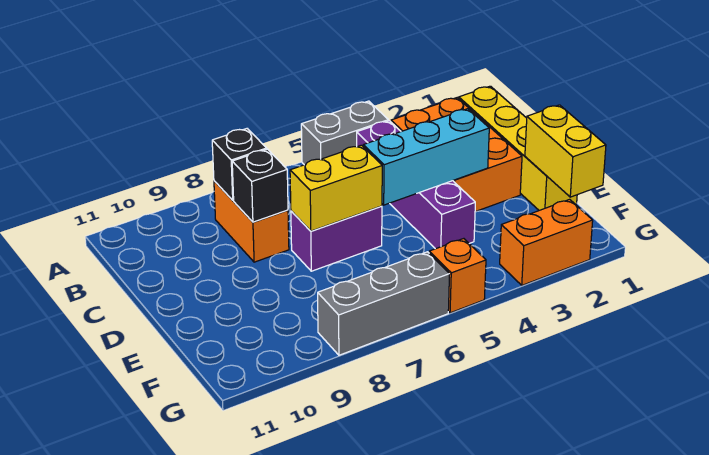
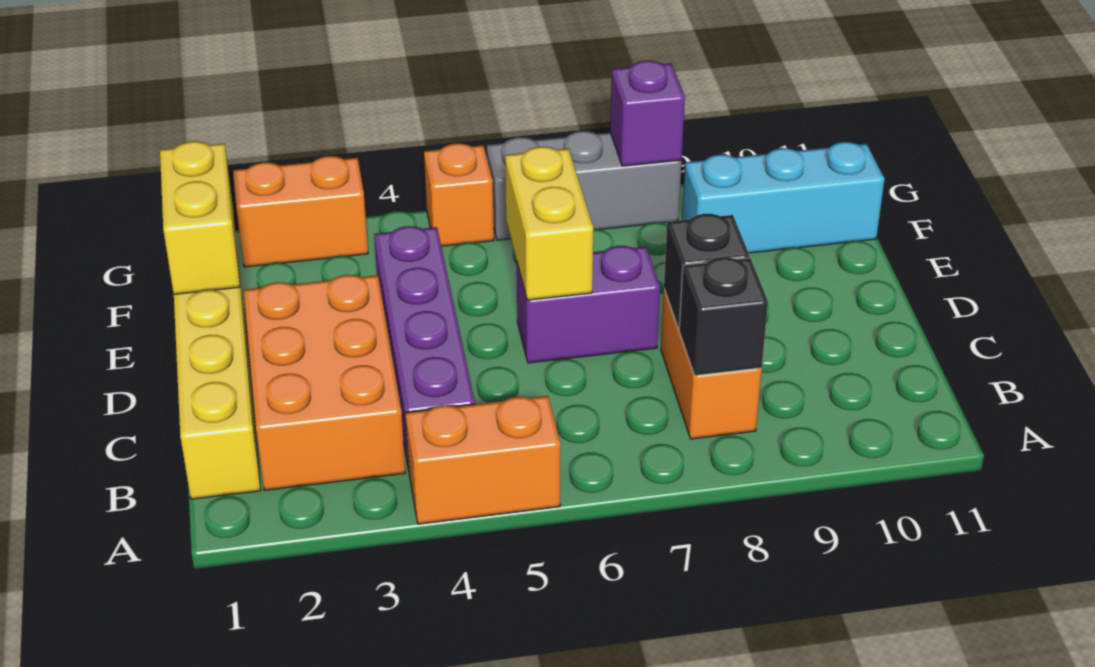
grey 1x2 brick [301,101,388,165] -> orange 1x2 brick [405,396,561,524]
cyan 1x3 brick [363,109,489,205] -> cyan 1x3 brick moved to [682,142,884,253]
yellow 1x2 brick [290,145,382,231] -> yellow 1x2 brick turned to [505,147,593,300]
none -> purple 1x1 brick [610,61,685,166]

